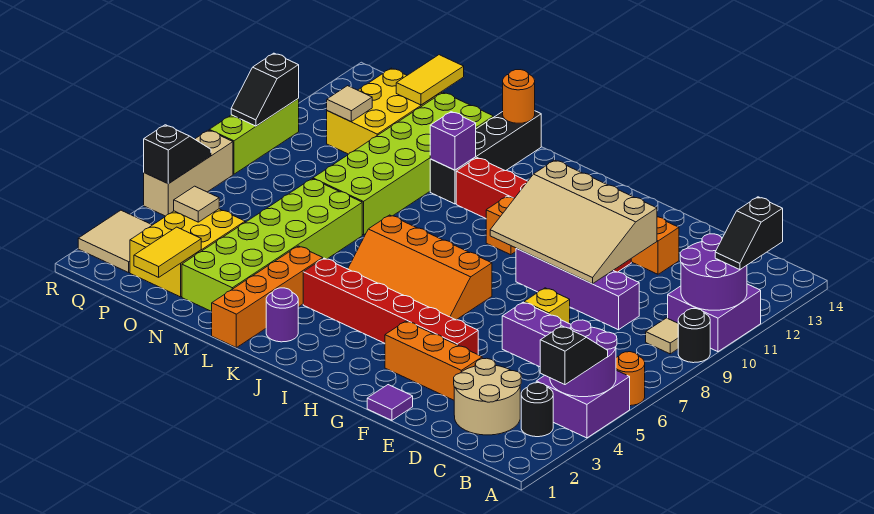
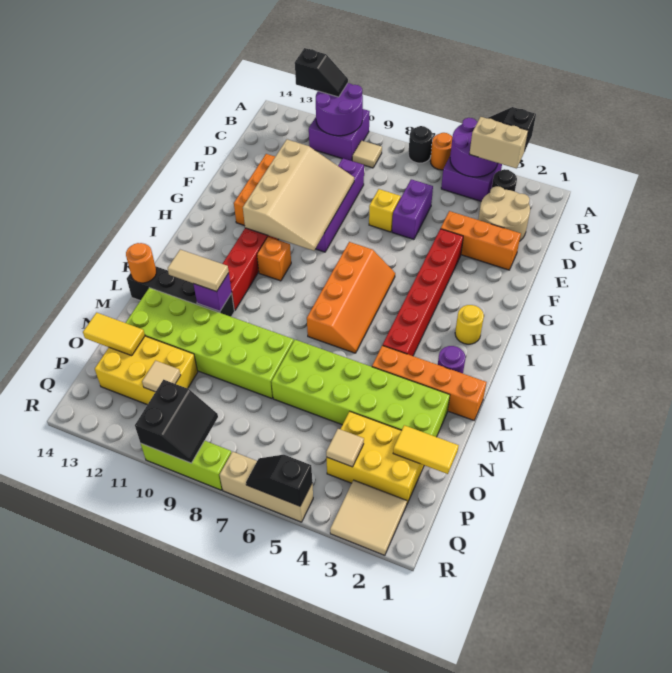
black 1x1 round brick [678,309,710,363] -> black 1x1 round brick moved to [408,126,433,163]
none -> tan 1x2 brick [469,117,528,168]
orange 1x3 brick [385,321,482,400] -> orange 1x3 brick turned to [441,211,521,270]
purple 1x1 tile [367,385,413,420] -> none
none -> yellow 1x1 round brick [455,305,484,344]
none -> tan 1x2 tile [168,250,229,292]
black 1x2 slope [231,53,299,126] -> black 2x2 slope [135,380,218,463]

